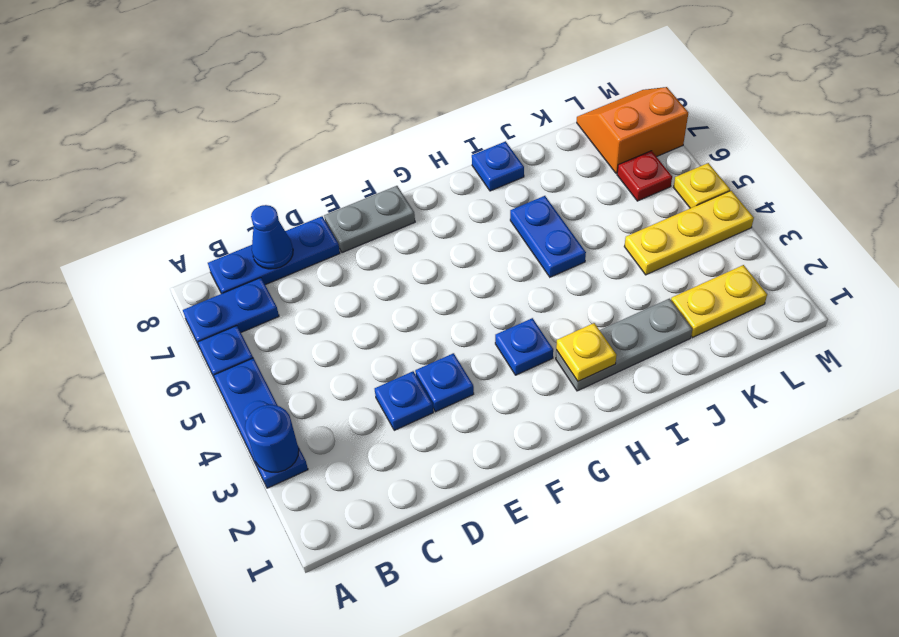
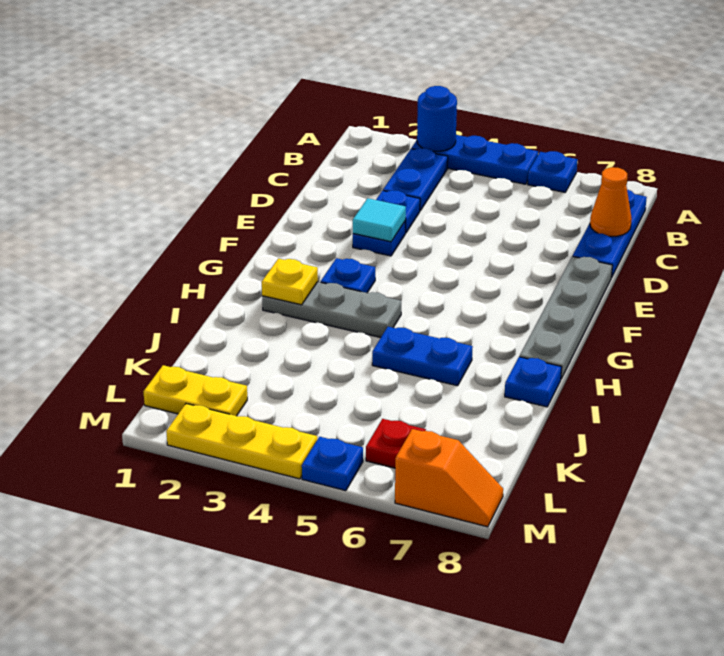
blue 1x2 plate [183,278,279,348] -> blue 1x2 plate moved to [383,148,448,211]
blue 1x1 cone [251,205,293,269] -> orange 1x1 cone [590,167,632,237]
none -> cyan 1x1 tile [353,198,406,242]
grey 1x2 plate [324,186,415,253] -> grey 1x4 plate [520,256,612,379]
grey 1x3 plate [556,299,692,391] -> grey 1x3 plate turned to [262,282,401,338]
yellow 1x2 plate [671,265,767,337] -> yellow 1x2 plate turned to [143,365,247,416]
yellow 1x3 plate [624,191,754,275] -> yellow 1x3 plate turned to [166,404,317,479]
orange 2x2 slope [577,87,688,174] -> orange 1x2 slope [395,429,503,527]
yellow 1x1 plate [674,163,730,208] -> blue 1x1 plate [302,437,363,491]

